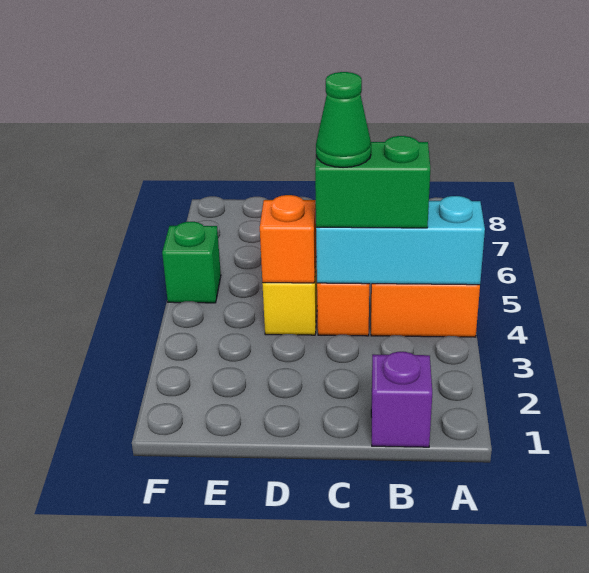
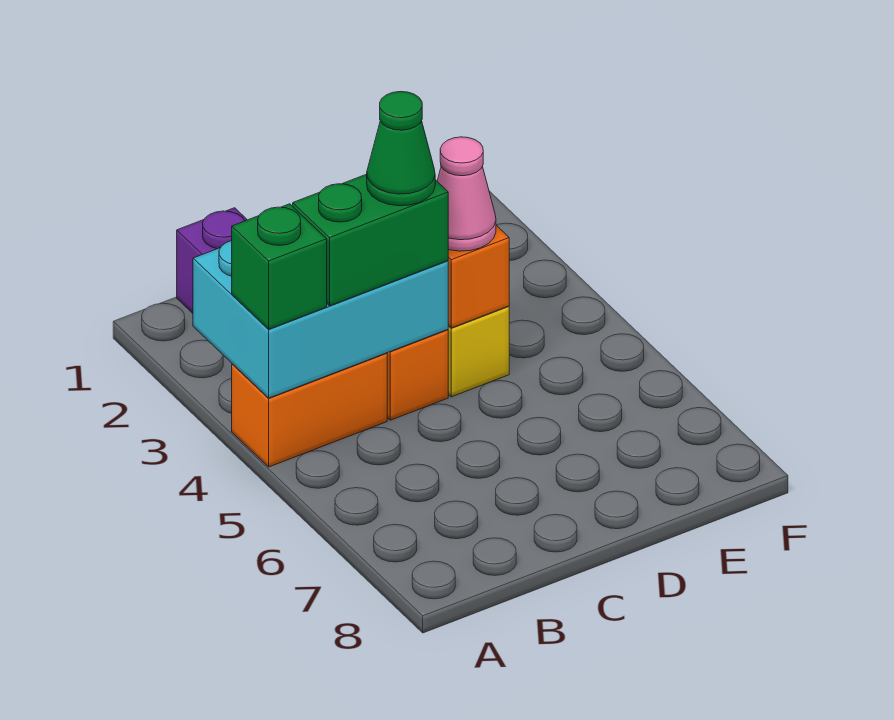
cyan 1x3 brick [316,196,485,285] -> cyan 2x3 brick [193,241,448,398]
none -> pink 1x1 cone [437,137,496,251]
green 1x1 brick [162,222,221,303] -> green 1x1 brick moved to [232,204,327,329]

